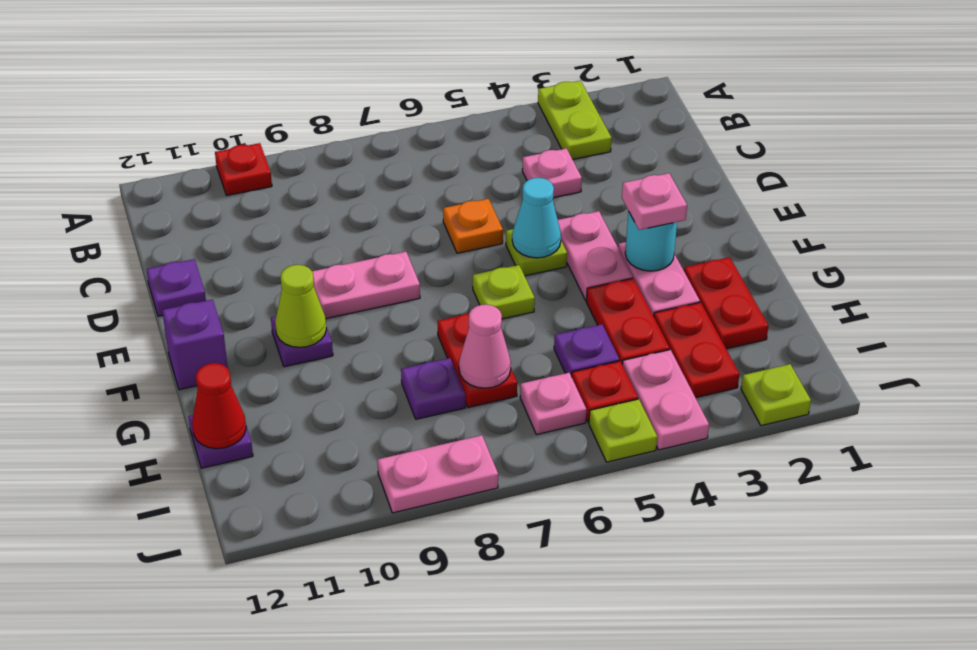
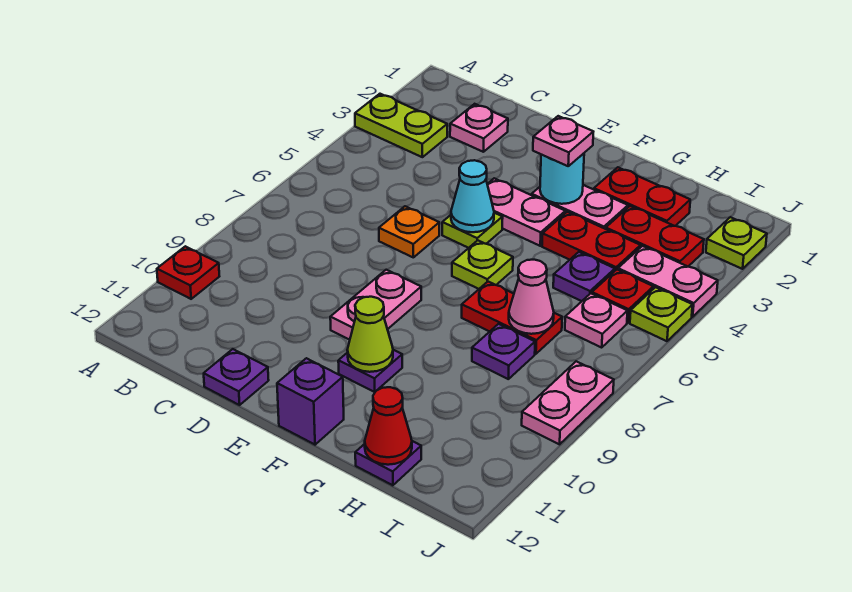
pink 1x1 plate [522,148,582,198] -> pink 1x1 plate moved to [450,104,508,152]

